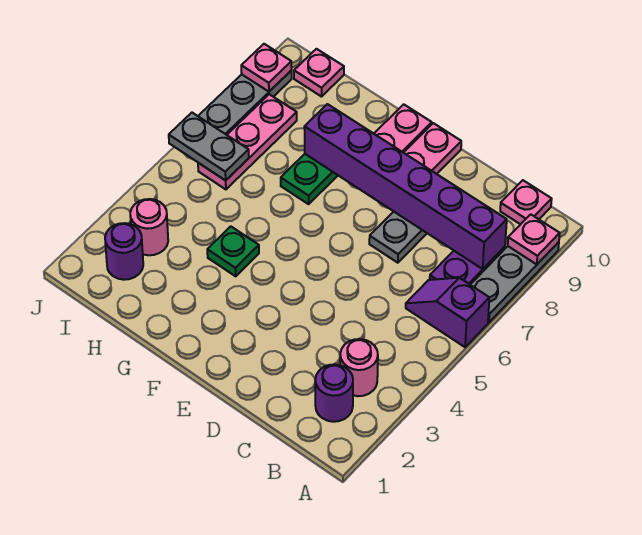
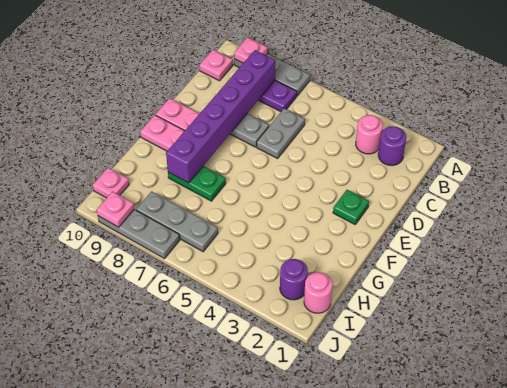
purple 1x2 slope [406,278,489,347] -> none
green 1x1 plate [207,226,259,276] -> green 1x1 plate moved to [333,190,369,224]
pink 1x1 round brick [130,199,168,255] -> pink 1x1 round brick moved to [304,272,333,313]
pink 1x3 plate [198,94,297,189] -> grey 1x3 plate [136,191,218,252]
grey 1x2 plate [169,113,249,181] -> grey 1x2 plate moved to [257,108,305,159]

